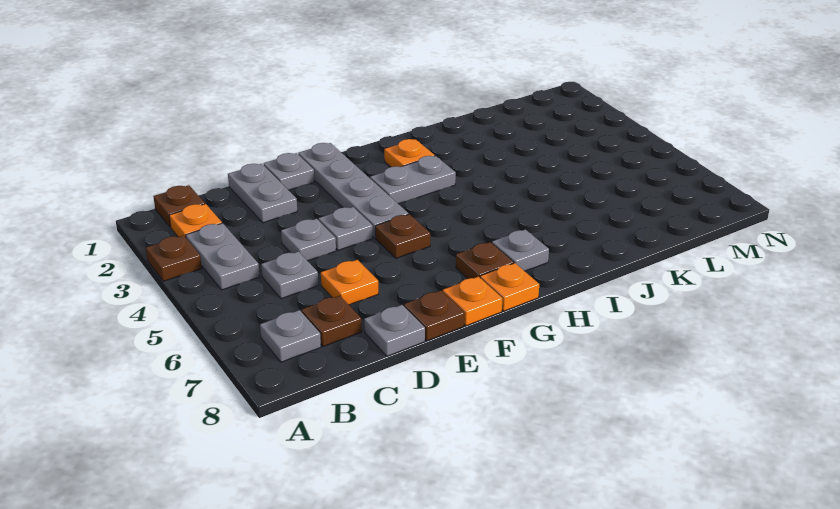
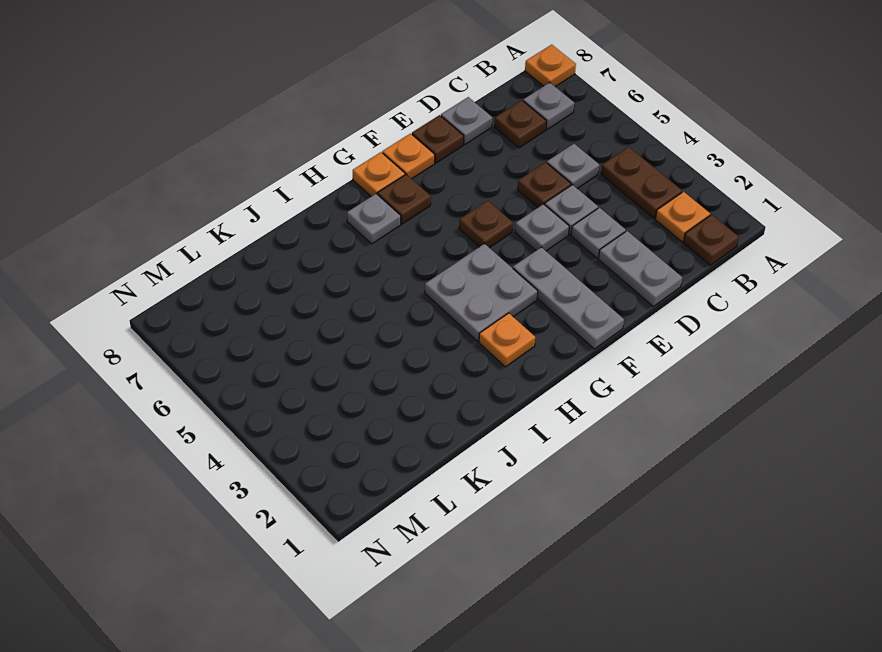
brown 1x1 plate [146,235,202,281] -> brown 1x1 plate moved to [518,162,571,207]
grey 1x2 plate [186,223,260,290] -> brown 1x2 plate [601,147,682,219]
orange 1x1 plate [321,260,378,305] -> orange 1x1 plate moved to [525,45,576,87]
grey 1x1 plate [264,153,314,190] -> grey 1x1 plate moved to [571,208,626,258]
grey 1x4 plate [298,143,408,238] -> grey 1x3 plate [513,247,624,349]
grey 1x2 plate [370,156,456,204] -> grey 2x2 plate [425,244,538,341]

